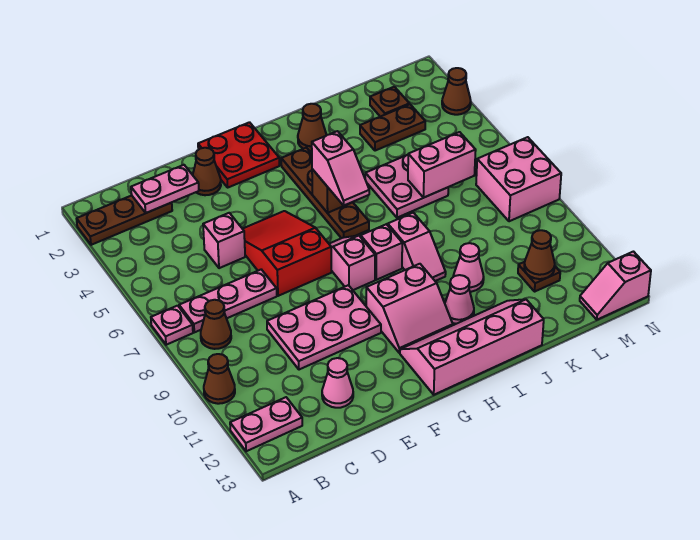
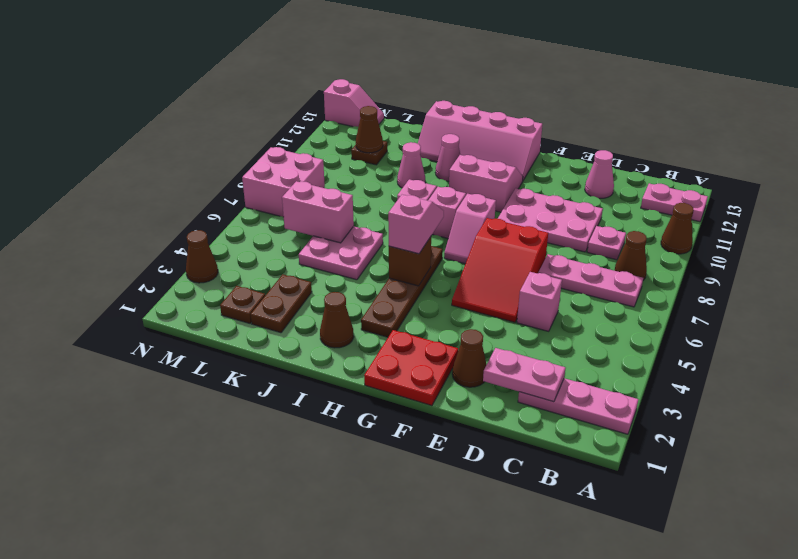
brown 1x3 plate [77,195,172,245] -> pink 1x3 plate [518,378,638,434]
pink 1x1 plate [151,306,193,345] -> pink 1x1 plate moved to [587,226,626,260]
brown 1x2 plate [360,104,425,151] -> brown 1x2 plate turned to [251,274,312,333]

